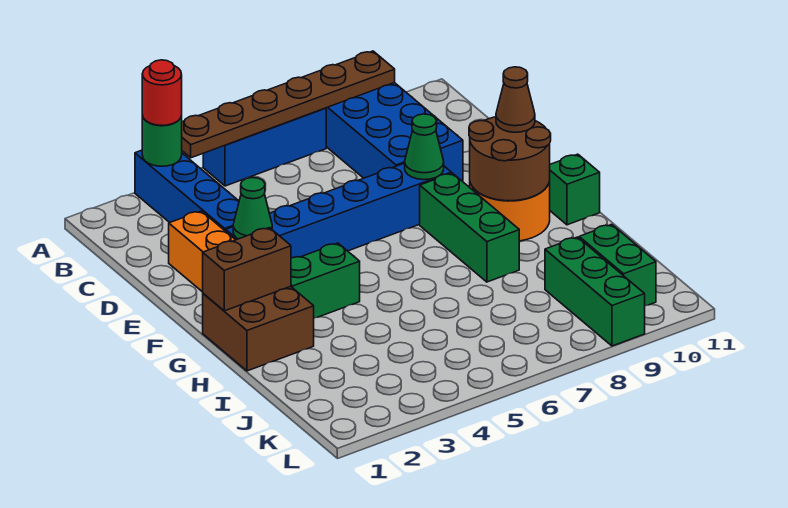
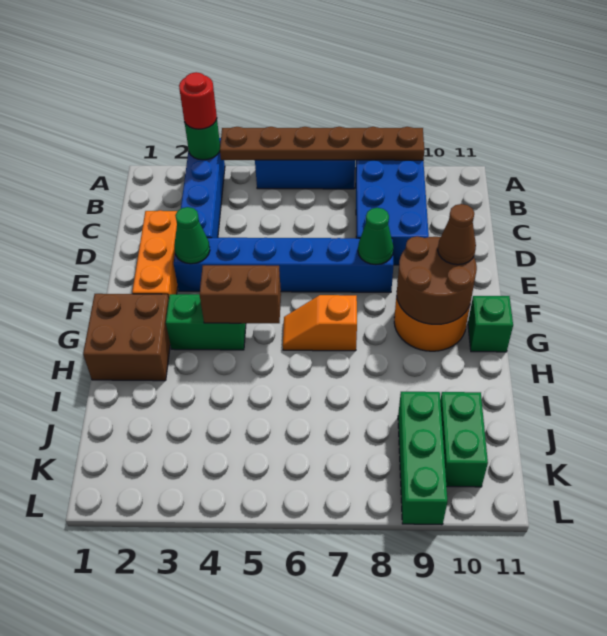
green 1x3 brick [420,173,519,282] -> none
brown 1x2 brick [203,228,291,311] -> brown 1x2 brick moved to [199,265,281,323]
none -> orange 1x2 slope [283,295,357,351]

